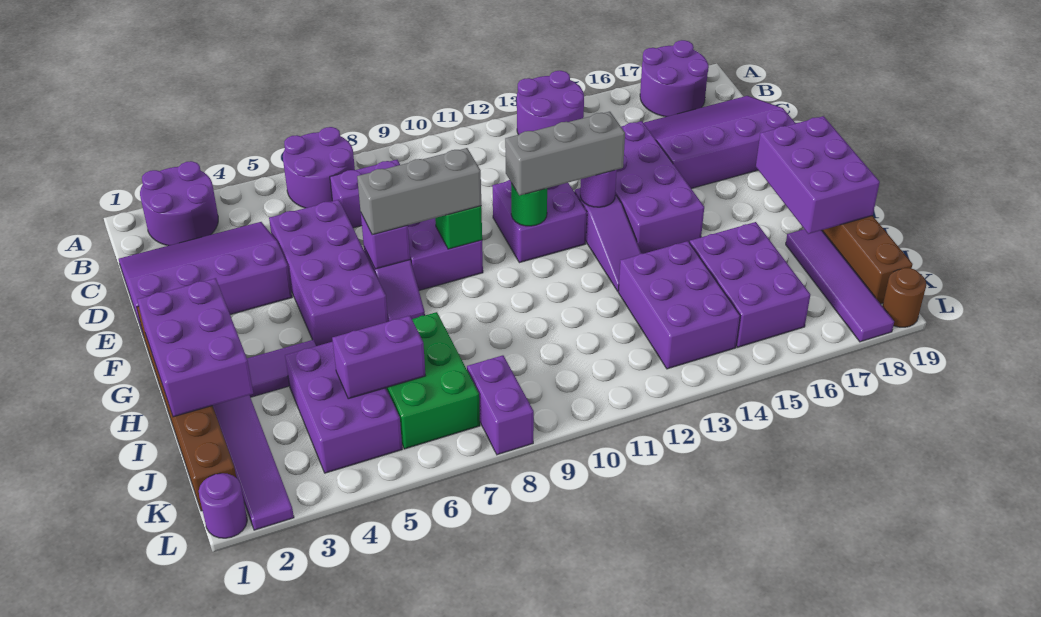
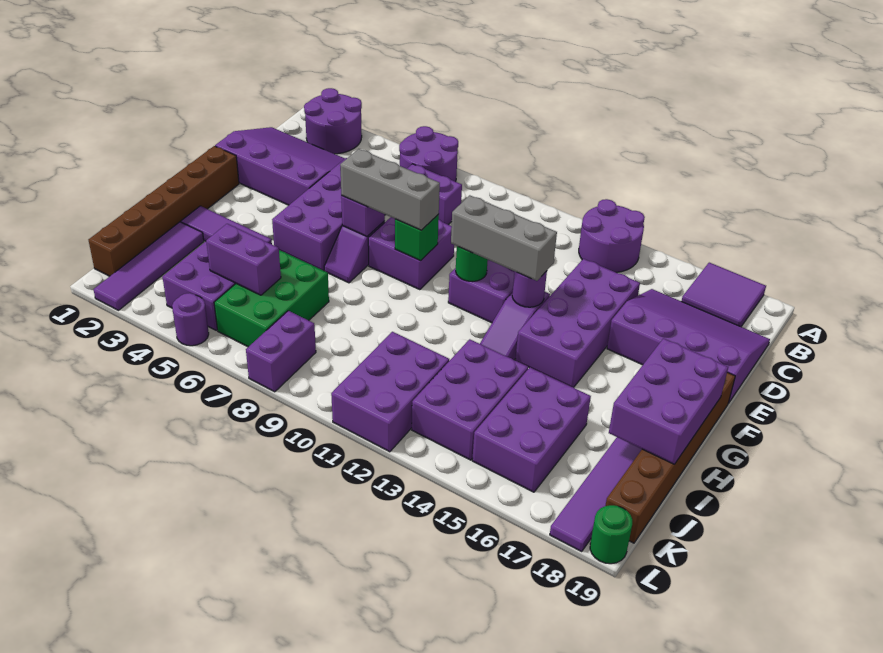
purple 2x2 round brick [640,40,709,117] -> purple 2x2 tile [681,263,766,327]
purple 2x3 brick [137,278,253,417] -> purple 2x3 brick moved to [331,332,449,452]
purple 1x1 round brick [199,473,247,538] -> purple 1x1 round brick moved to [172,293,209,346]
brown 1x1 round brick [883,268,926,327] -> green 1x1 round brick [590,505,632,564]

